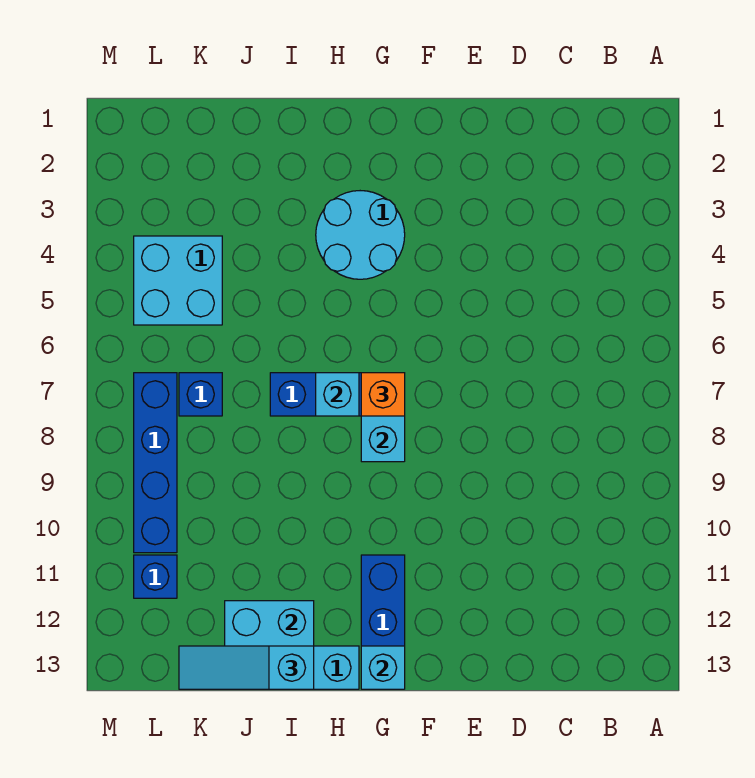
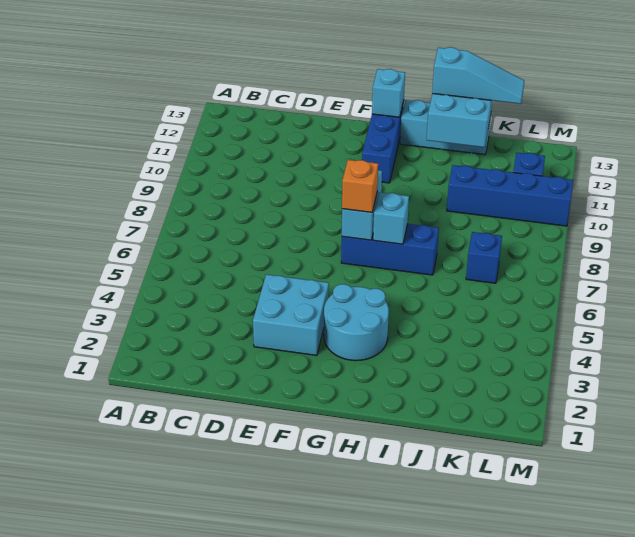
cyan 2x2 brick [134,236,222,325] -> cyan 2x2 brick moved to [253,274,329,355]
blue 1x4 brick [134,373,177,553] -> blue 1x4 brick turned to [447,165,573,226]

